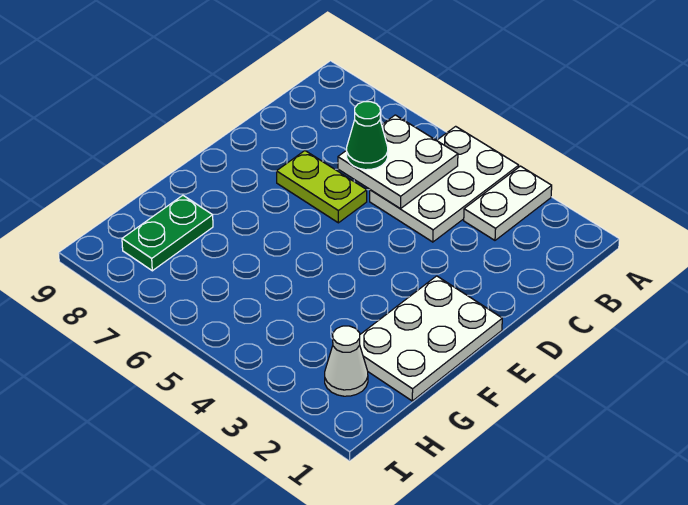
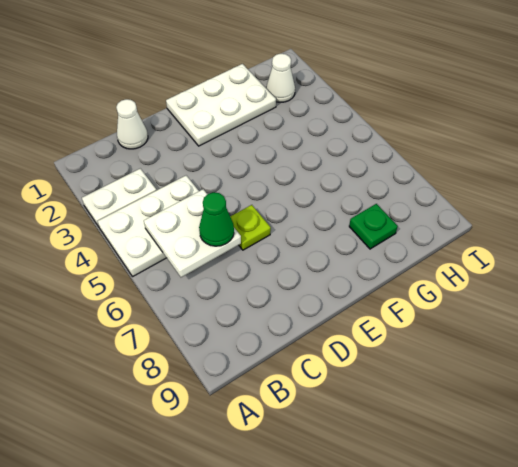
none -> white 1x1 cone [116,99,148,149]
lime 1x2 plate [276,151,367,223] -> lime 1x1 plate [230,205,271,250]
green 1x2 plate [122,195,213,271] -> green 1x1 plate [349,204,398,249]

